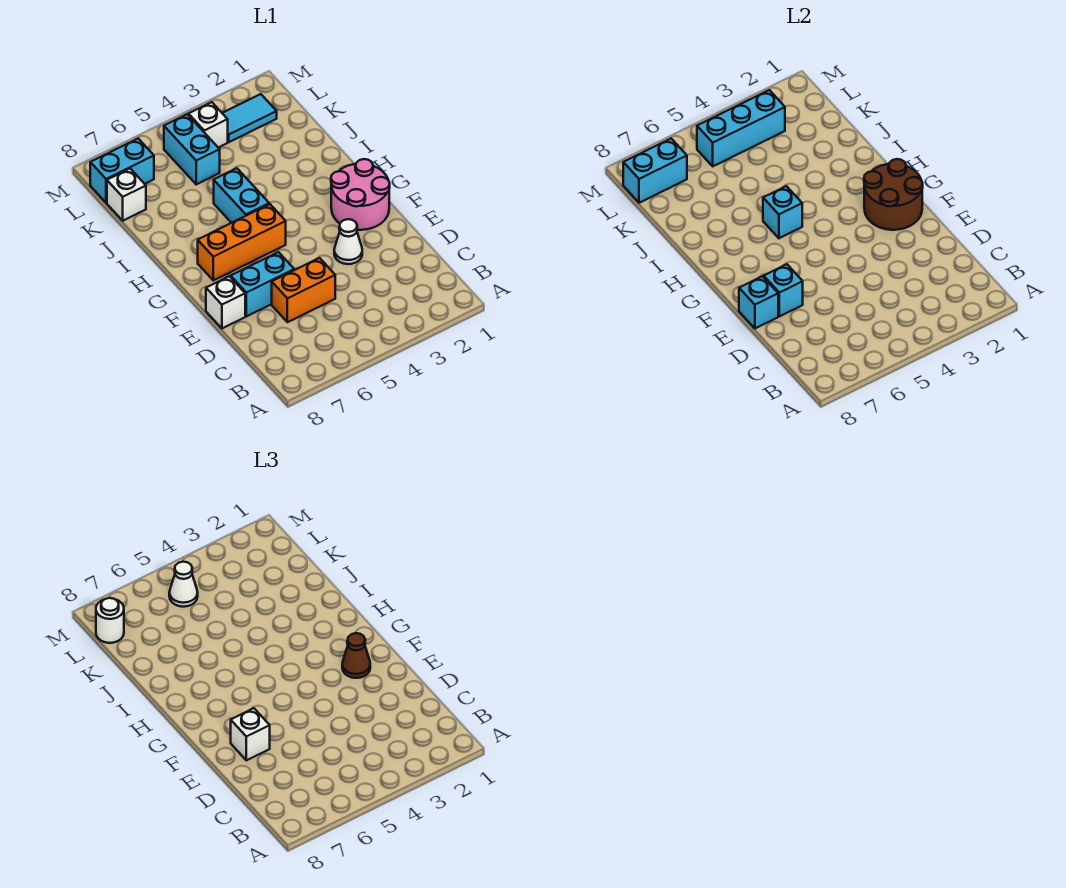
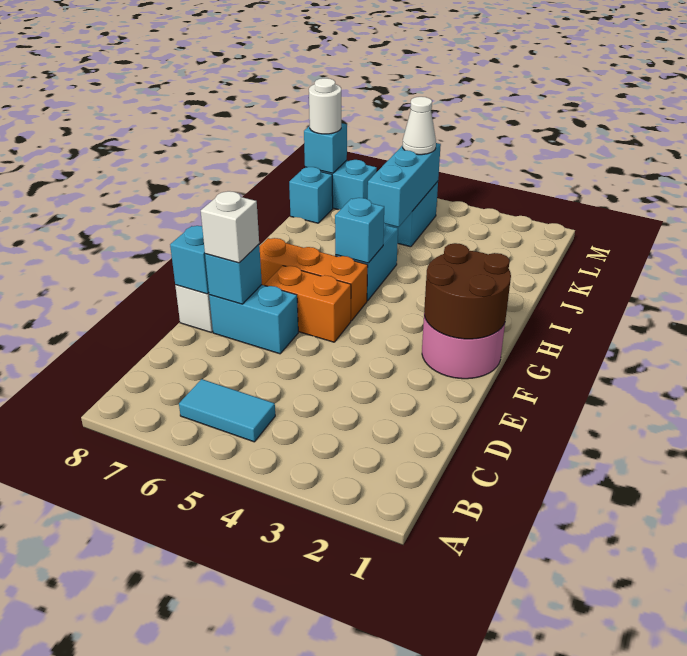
orange 1x2 brick [272,258,335,322] -> orange 1x2 brick moved to [264,266,351,342]
white 1x1 cone [334,219,362,264] -> none
brown 1x1 cone [342,633,370,678] -> none
white 1x1 brick [107,169,146,221] -> cyan 1x1 brick [289,167,333,223]
cyan 1x2 tile [222,94,277,142] -> cyan 1x2 tile moved to [179,379,275,442]
cyan 1x3 brick [697,90,785,166] -> cyan 1x3 brick turned to [368,143,441,227]
white 1x1 brick [189,102,228,148] -> none
cyan 1x2 brick [623,139,687,203] -> cyan 1x1 brick [304,123,347,173]

